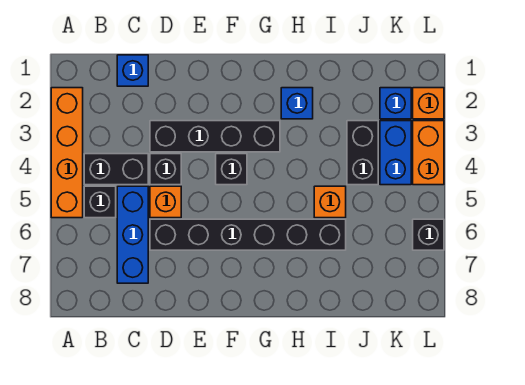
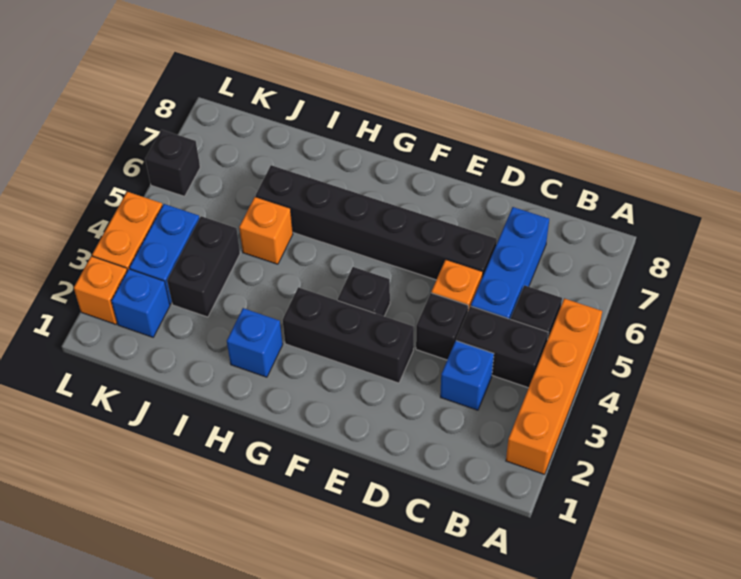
blue 1x1 brick [117,55,148,86] -> blue 1x1 brick moved to [440,341,494,410]
black 1x4 brick [150,121,280,152] -> black 1x3 brick [283,287,414,383]

